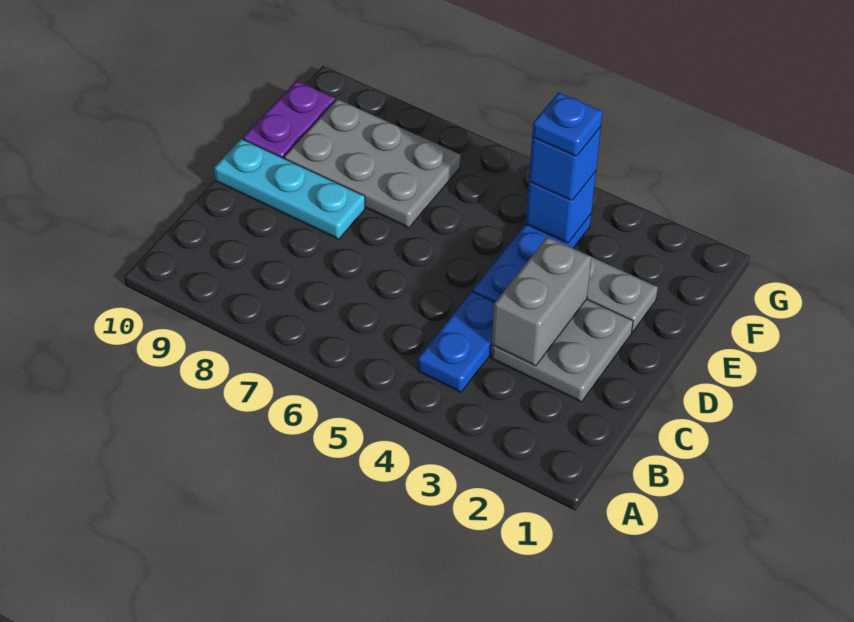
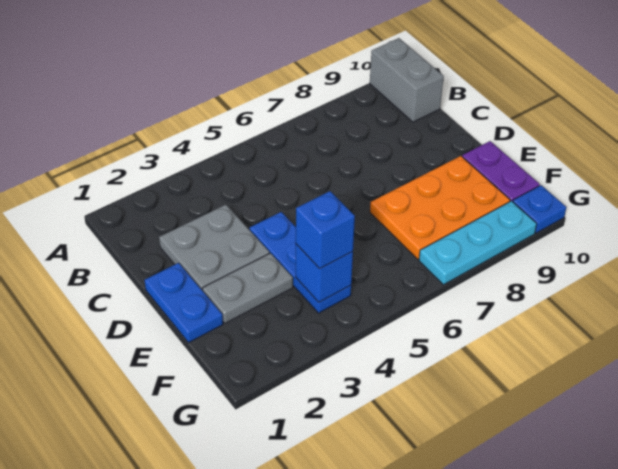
blue 1x2 plate [418,291,495,392] -> blue 1x2 plate moved to [145,263,223,343]
grey 1x2 brick [492,237,591,366] -> grey 1x2 brick moved to [370,38,444,122]
cyan 1x3 plate [214,139,365,239] -> cyan 1x3 plate moved to [419,201,537,285]
grey 2x3 plate [284,99,461,228] -> orange 2x3 plate [370,156,510,259]
blue 1x1 plate [532,92,603,156] -> blue 1x1 plate moved to [513,185,566,233]

